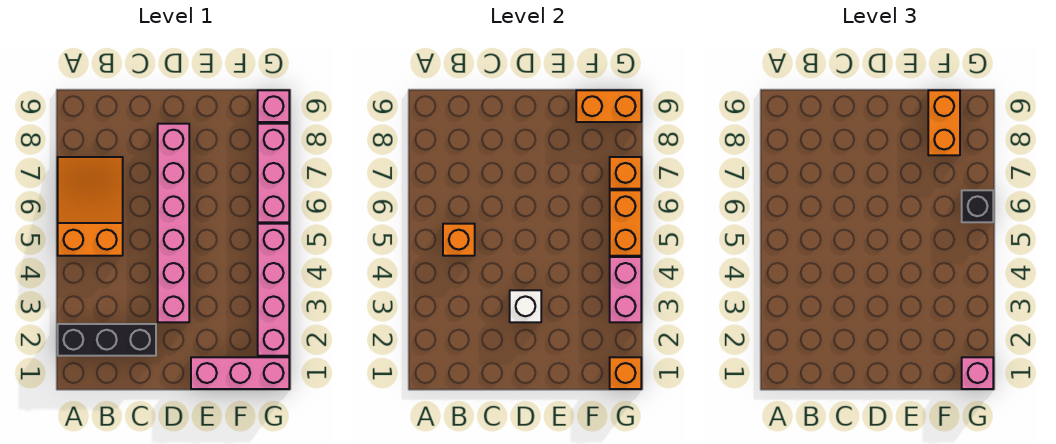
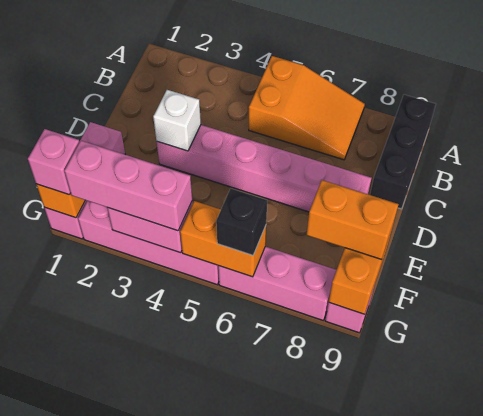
black 1x3 brick [58,324,156,356] -> black 1x3 brick moved to [370,95,436,209]
orange 1x1 brick [443,224,475,256] -> none
none -> pink 1x3 brick [64,141,192,231]
orange 1x1 brick [610,157,641,189] -> none

